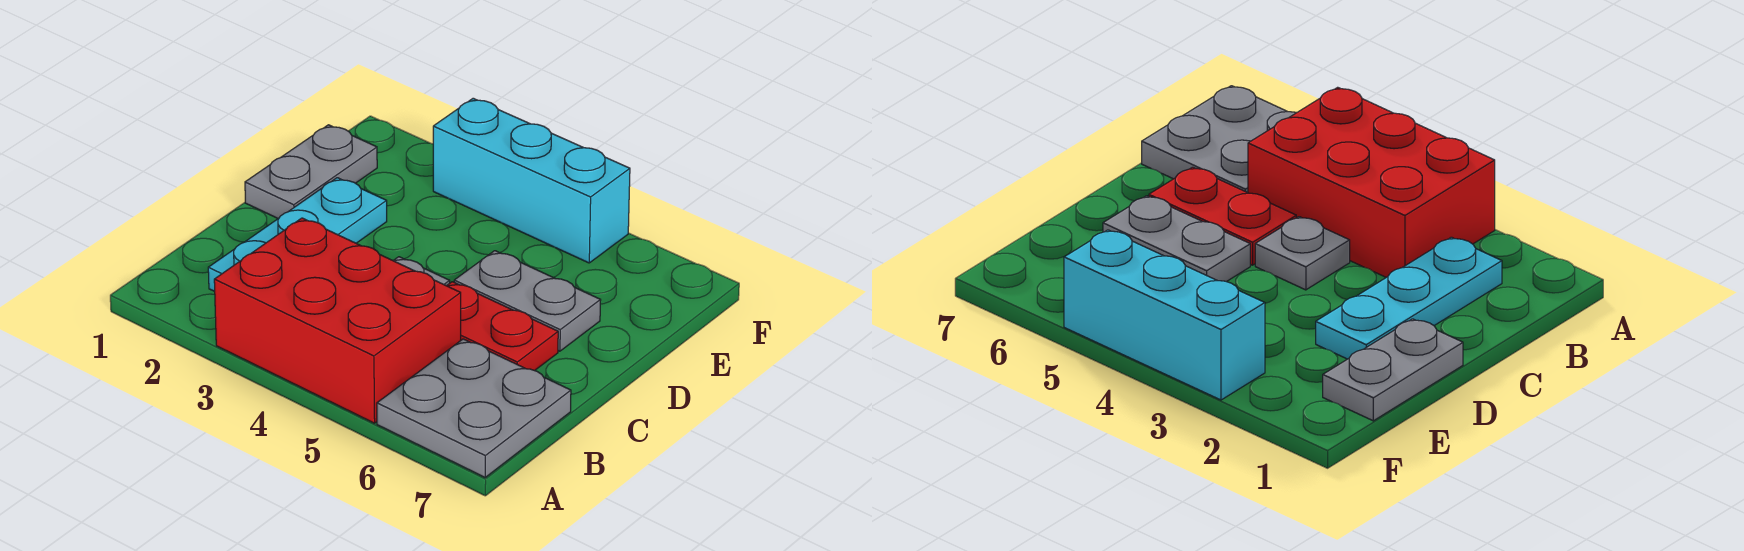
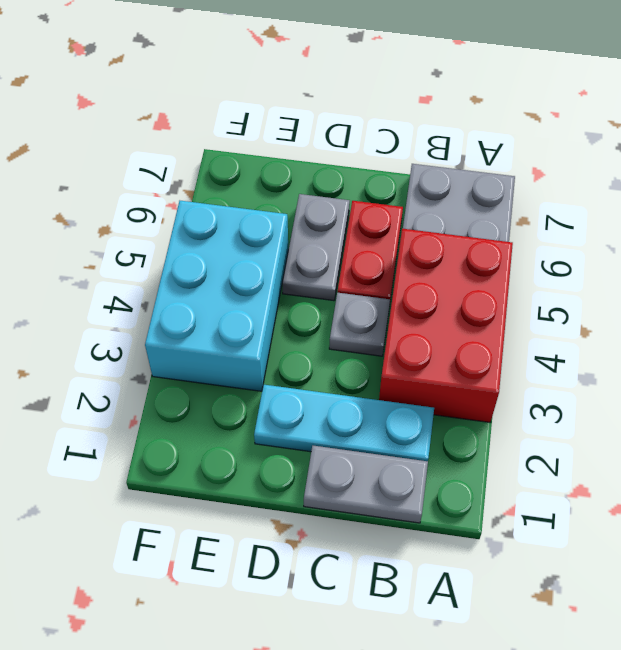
grey 1x2 plate [245,125,377,218] -> grey 1x2 plate moved to [304,446,428,523]
cyan 1x3 brick [433,98,630,263] -> cyan 2x3 brick [145,201,288,391]

